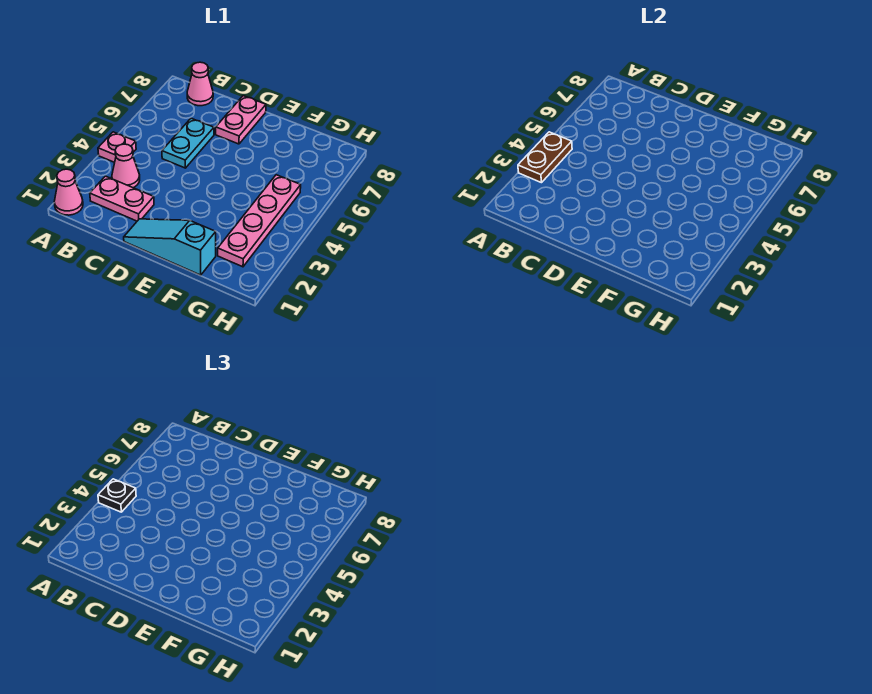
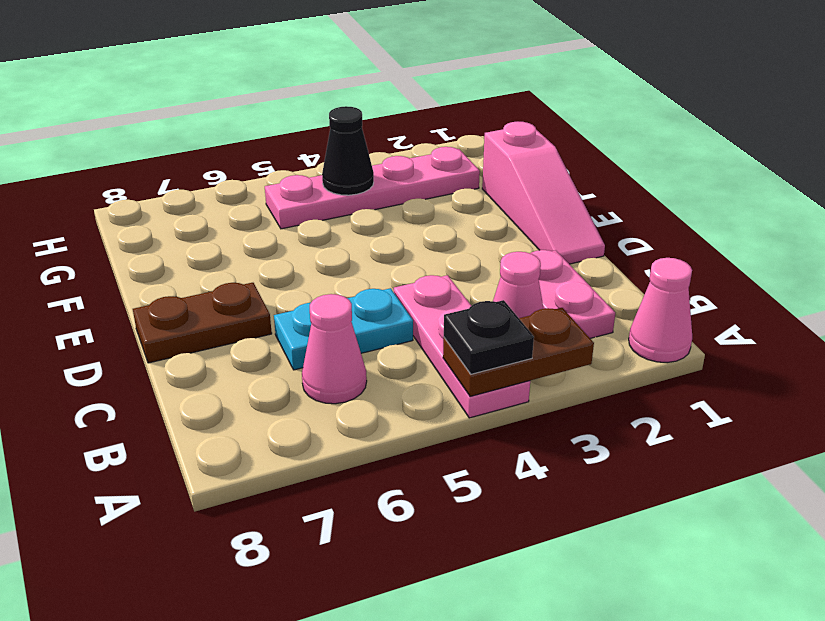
pink 1x1 plate [98,132,136,162] -> pink 1x3 plate [394,275,530,418]
pink 1x1 cone [187,62,213,106] -> pink 1x1 cone moved to [302,294,367,404]
cyan 1x3 slope [124,219,216,275] -> pink 1x3 slope [482,122,605,264]
pink 1x2 plate [216,96,266,144] -> brown 1x2 plate [133,283,272,363]
none -> black 1x1 cone [322,106,374,195]

